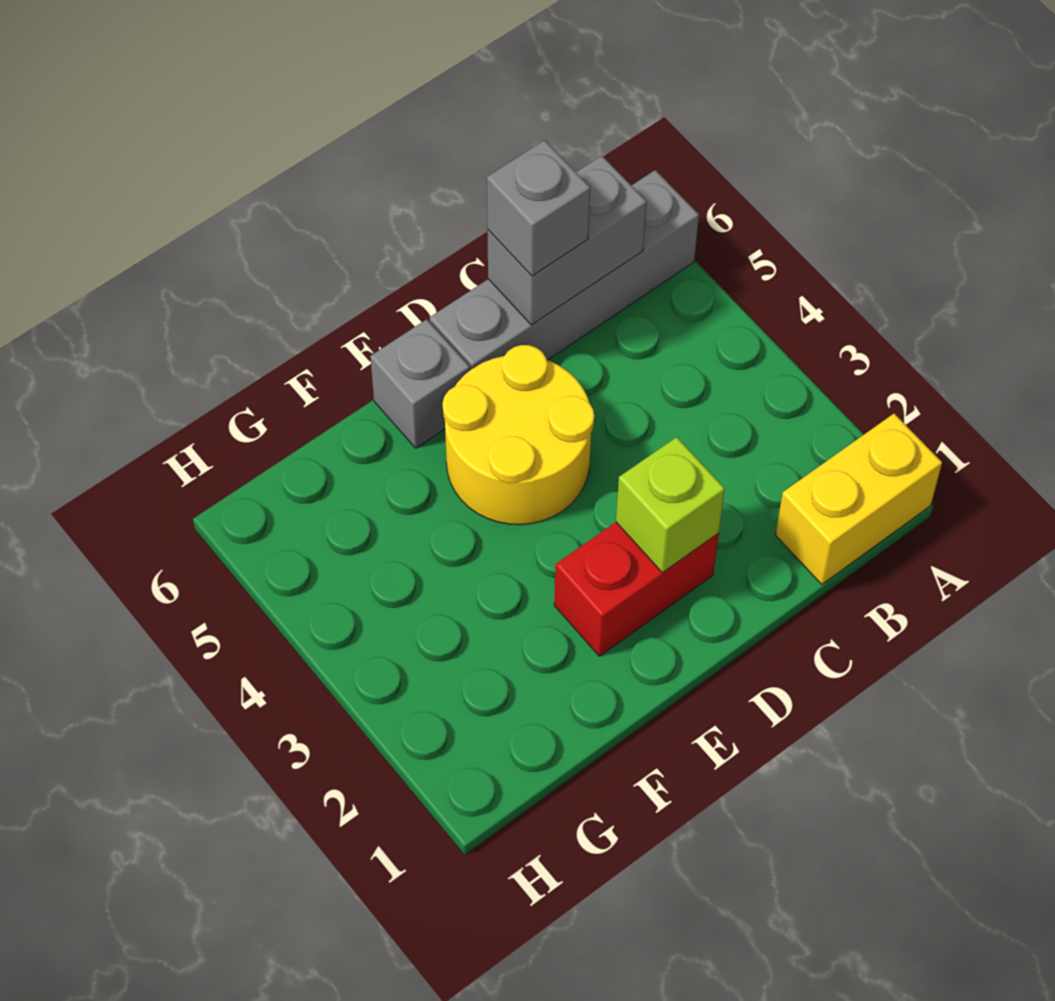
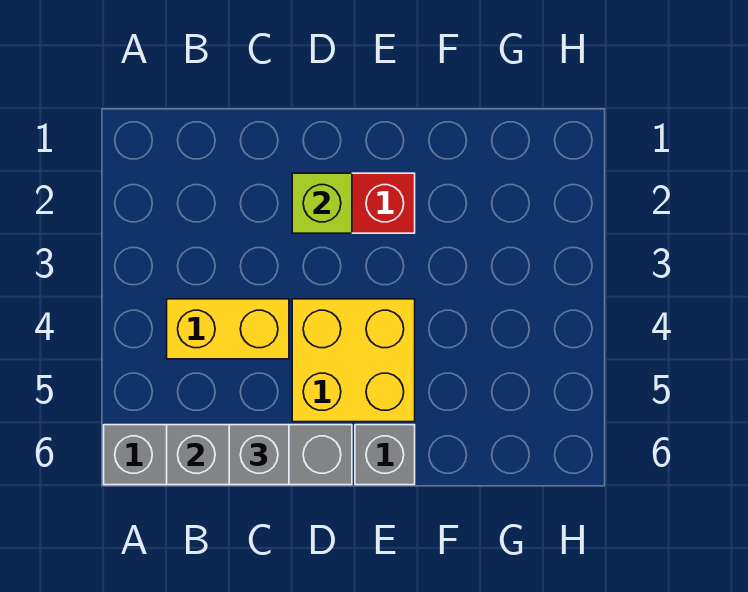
yellow 1x2 brick [775,414,942,584] -> yellow 1x2 brick moved to [167,299,289,359]
yellow 2x2 round brick [443,345,594,525] -> yellow 2x2 brick [292,299,415,422]

